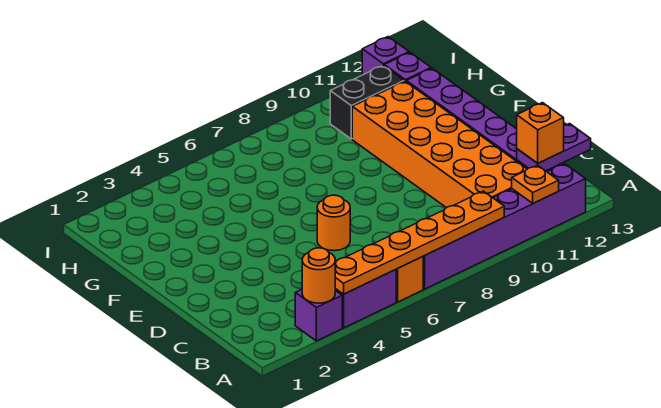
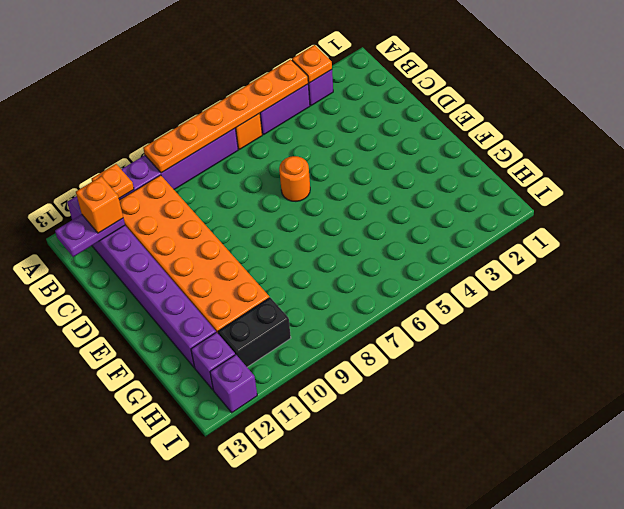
orange 1x1 round brick [302,248,335,303] -> orange 1x1 plate [292,45,332,83]

